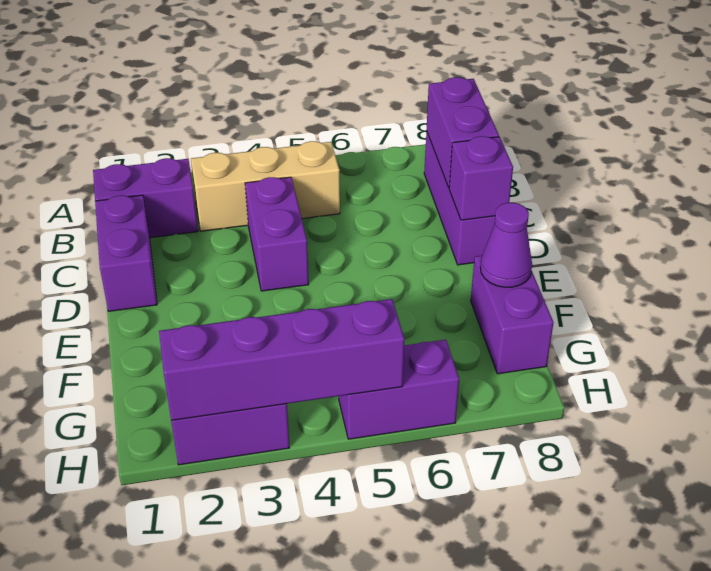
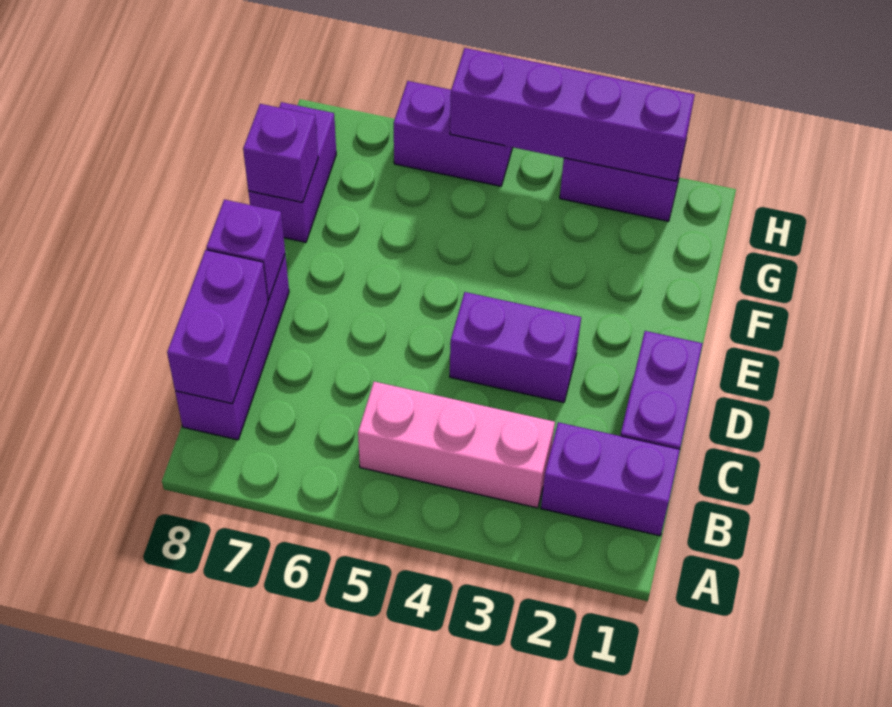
tan 1x3 brick [191,141,340,231] -> pink 1x3 brick [358,382,555,508]
purple 1x2 brick [245,177,309,291] -> purple 1x2 brick turned to [450,292,581,402]
purple 1x1 cone [480,203,532,287] -> purple 1x1 brick [243,104,318,202]

